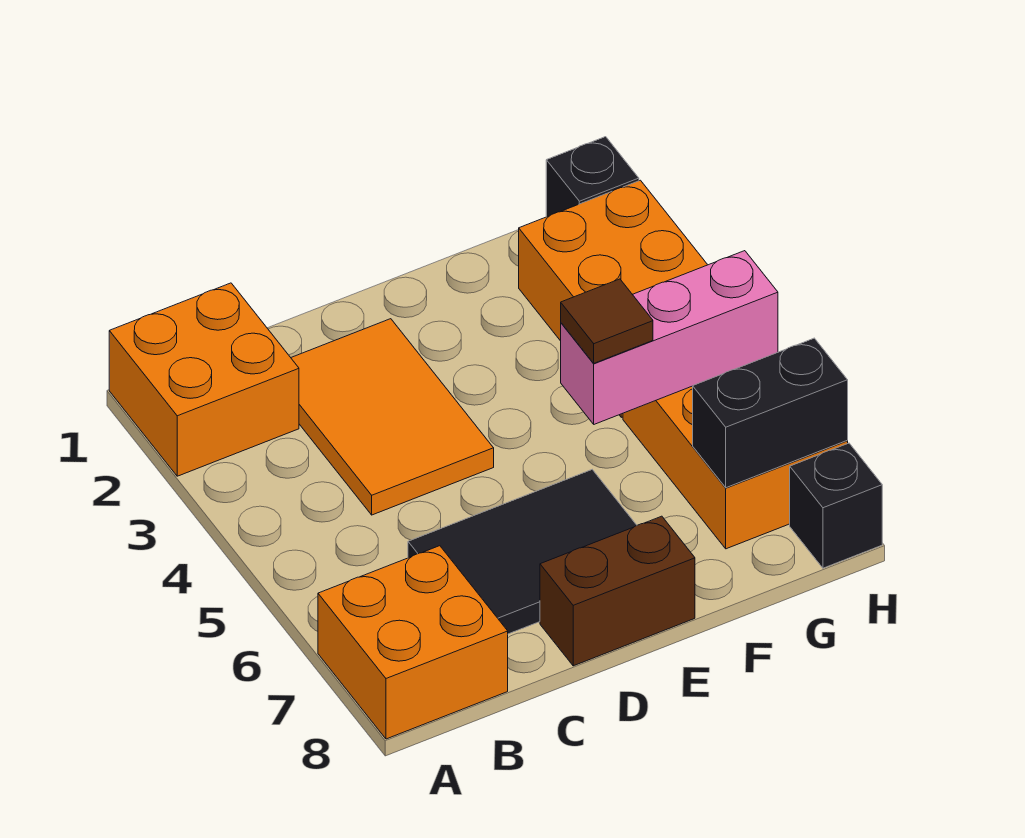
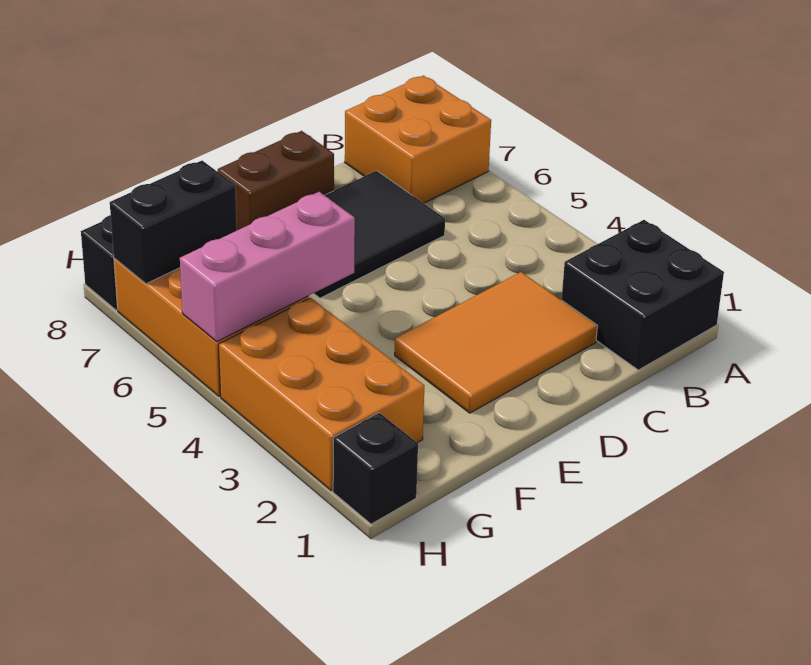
orange 2x2 brick [109,283,299,476] -> black 2x2 brick [562,220,724,370]
orange 2x3 tile [291,319,494,515] -> orange 2x3 tile turned to [395,272,597,413]
brown 1x1 tile [561,279,653,363] -> none

